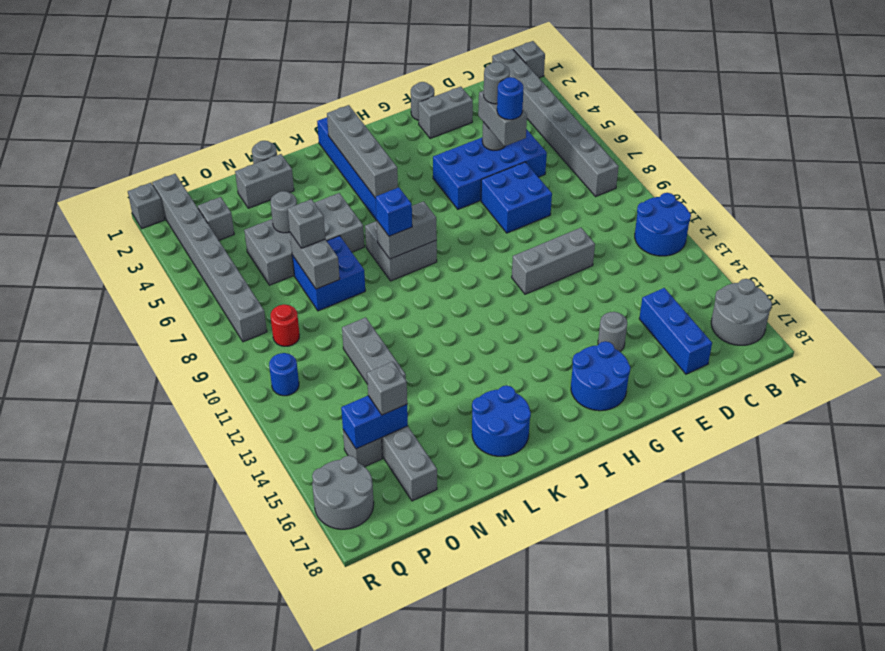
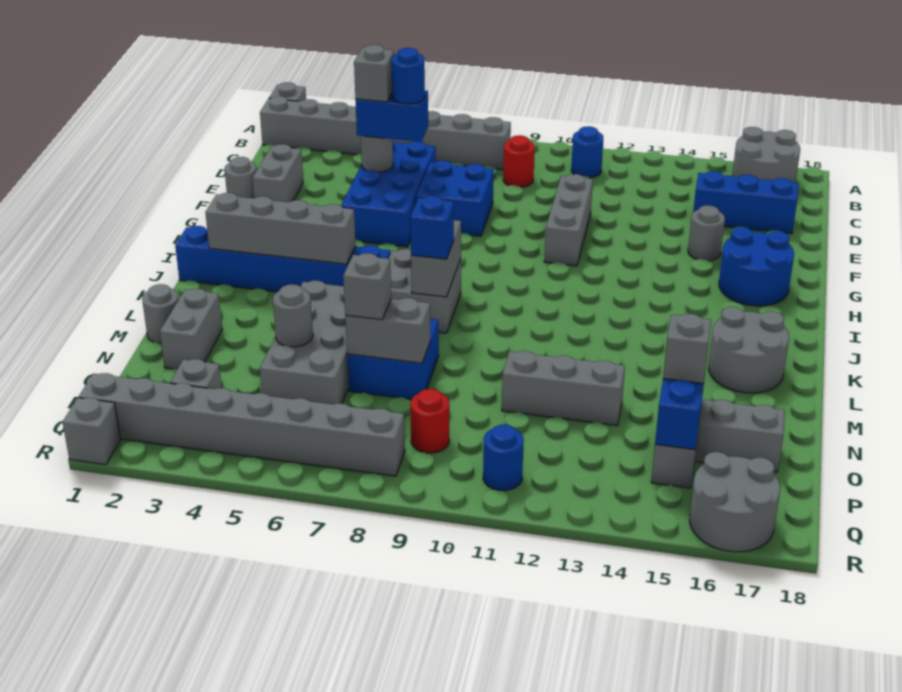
blue 2x2 round brick [635,193,691,256] -> blue 1x1 round brick [571,126,603,178]
none -> red 1x1 round brick [503,135,535,187]
grey 1x2 brick [478,91,527,146] -> blue 1x2 brick [355,91,428,142]
grey 1x1 round brick [484,62,510,104] -> grey 1x1 brick [354,45,394,102]
blue 2x2 round brick [472,386,531,456] -> grey 2x2 round brick [709,307,789,393]

